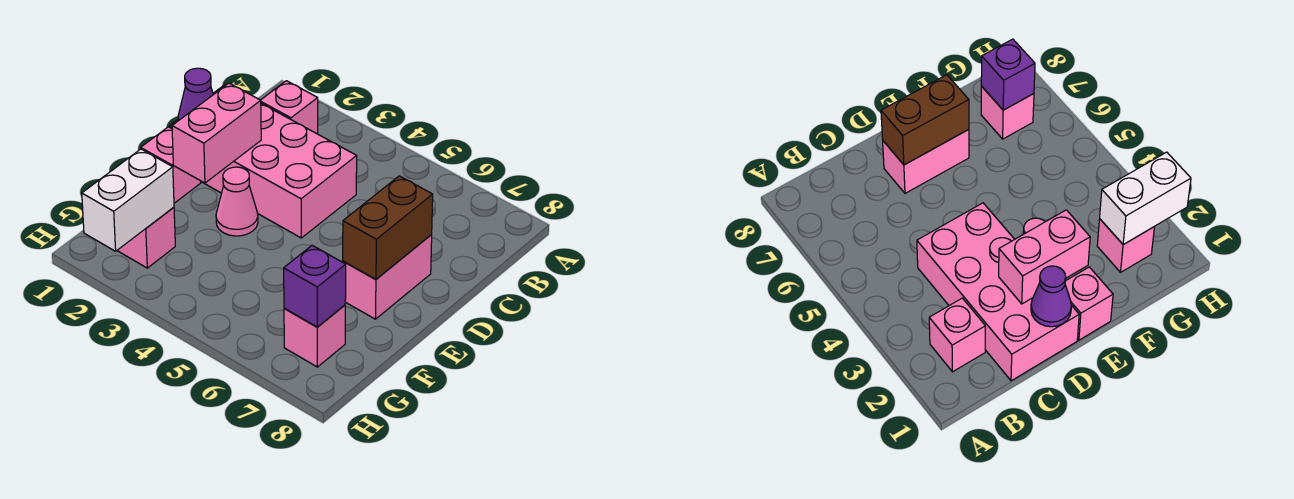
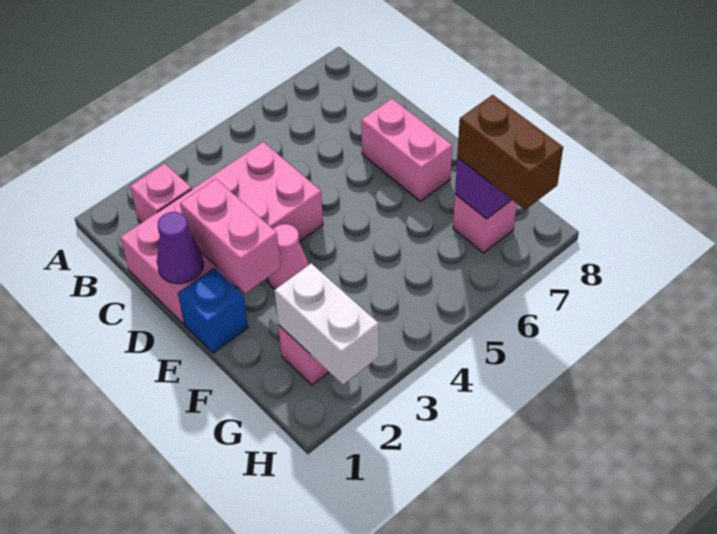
brown 1x2 brick [343,176,433,279] -> brown 1x2 brick moved to [457,95,563,210]
pink 1x1 brick [141,127,201,203] -> blue 1x1 brick [178,268,248,353]

